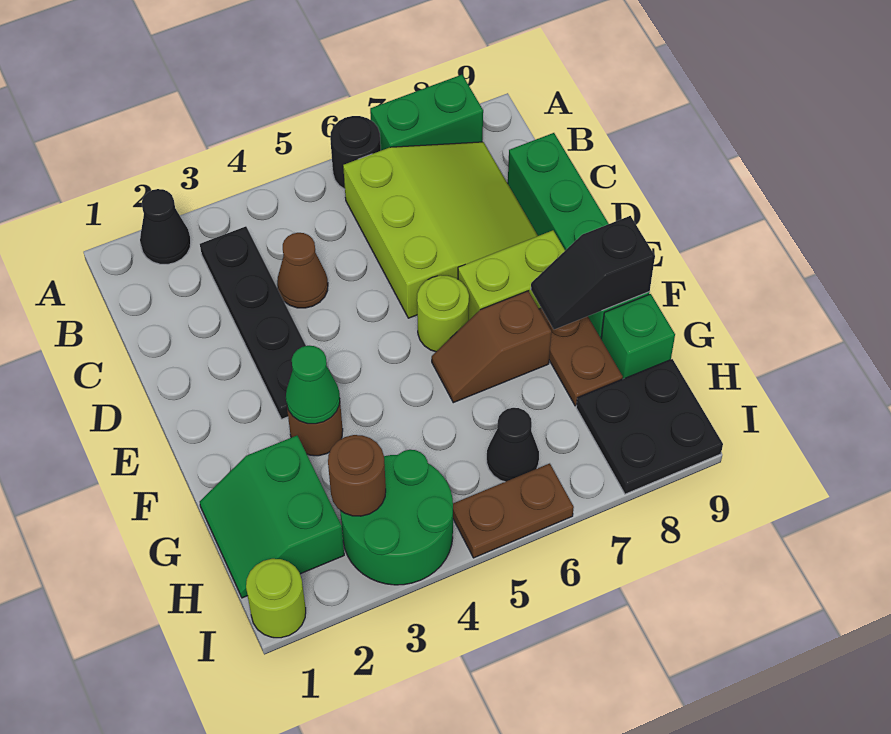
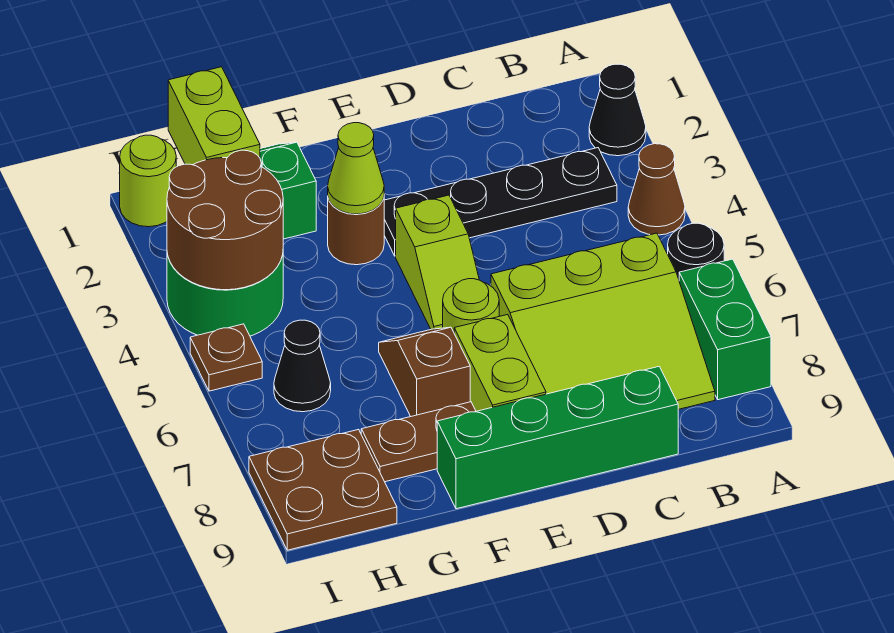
brown 1x1 cone [277,233,328,308] -> brown 1x1 cone moved to [628,144,685,235]
none -> lime 1x2 slope [396,195,479,329]
green 1x1 cone [286,346,340,424] -> lime 1x1 cone [328,123,384,214]
black 1x2 slope [531,216,655,330] -> none
green 1x1 brick [601,294,675,379] -> none
none -> lime 1x2 brick [168,67,260,165]
brown 1x1 round brick [328,435,386,516] -> brown 2x2 round brick [167,150,283,290]
black 2x2 plate [576,359,723,494] -> brown 2x2 plate [249,429,397,550]
brown 1x2 plate [453,464,574,558] -> brown 1x1 plate [190,324,262,391]

